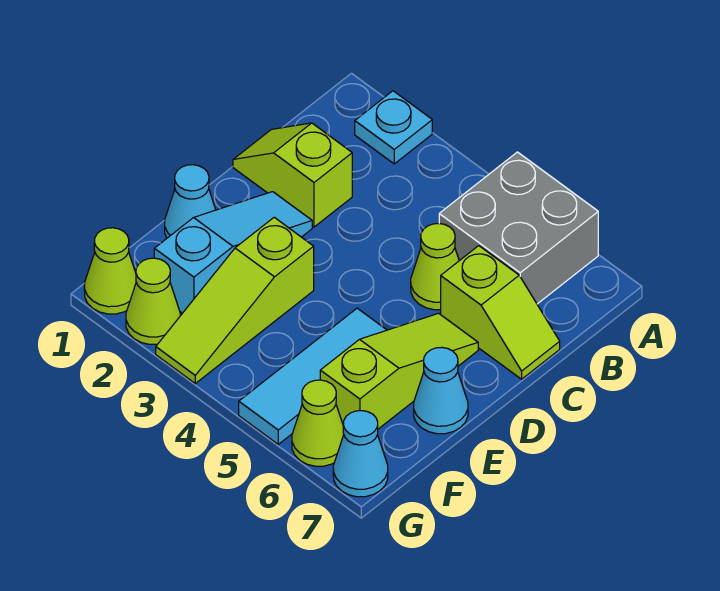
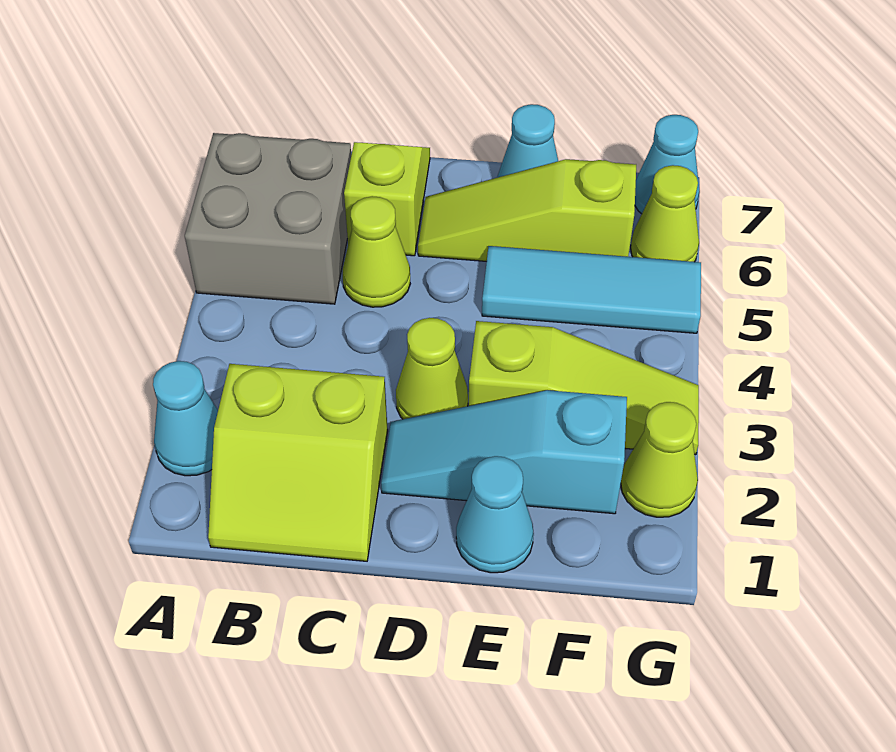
cyan 1x1 plate [355,91,432,164] -> cyan 1x1 cone [153,361,218,476]
lime 1x2 slope [233,123,352,227] -> lime 2x2 slope [208,364,388,561]
lime 1x1 cone [84,228,136,314] -> lime 1x1 cone moved to [396,318,468,419]

